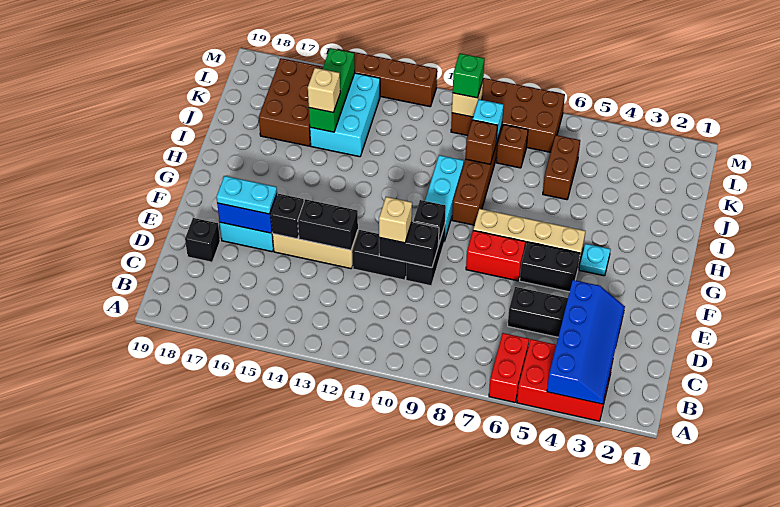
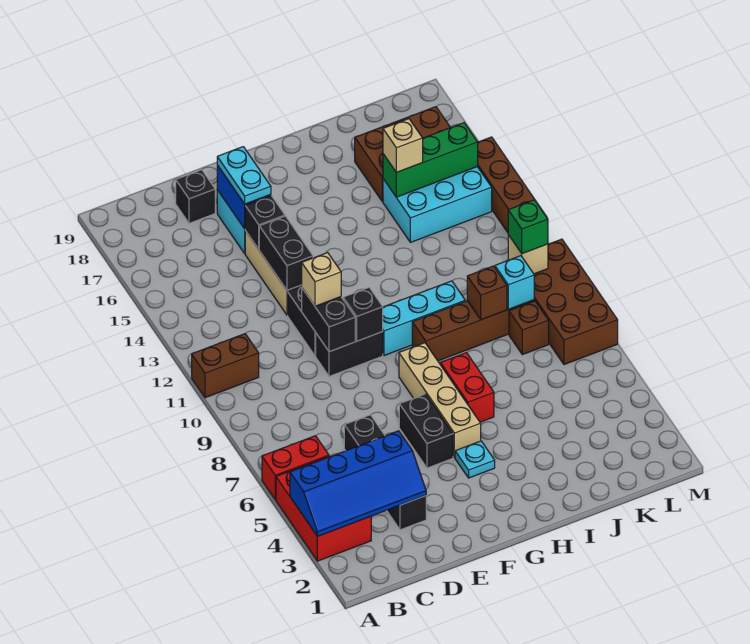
red 1x2 brick [466,230,526,281] -> red 1x2 brick moved to [440,353,494,422]
brown 1x2 brick [543,135,580,200] -> brown 1x2 brick moved to [192,334,259,398]

